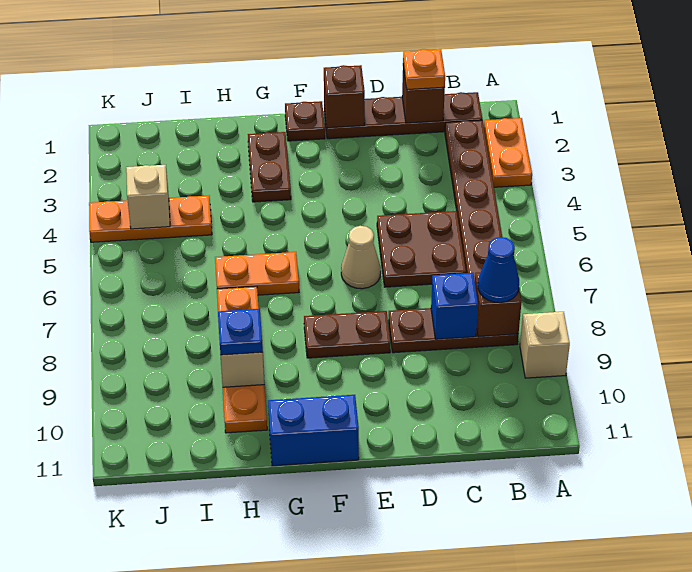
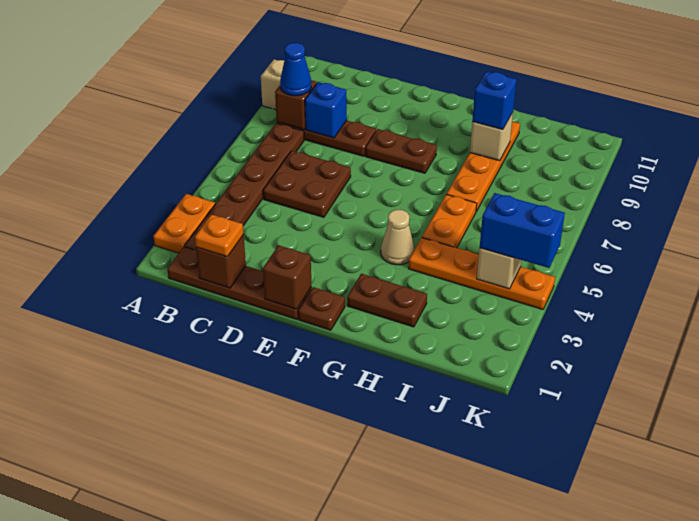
tan 1x1 cone [341,226,381,289] -> tan 1x1 cone moved to [381,210,414,265]
blue 1x2 brick [268,395,359,466] -> blue 1x2 brick moved to [480,193,565,268]
brown 1x2 plate [248,132,291,202] -> brown 1x2 plate turned to [347,274,427,327]
orange 1x2 plate [215,252,299,295] -> orange 1x2 plate turned to [422,194,477,248]
blue 1x1 plate [218,309,263,355] -> blue 1x1 brick [472,71,516,130]
orange 1x3 plate [89,196,212,242] -> orange 1x4 plate [408,238,555,309]

